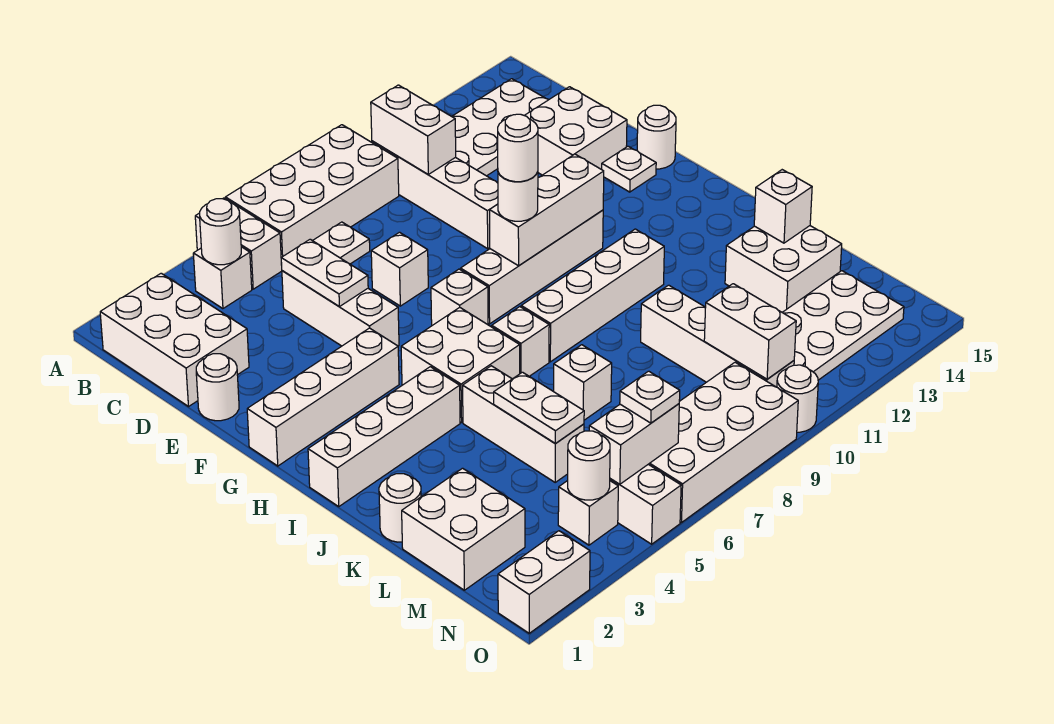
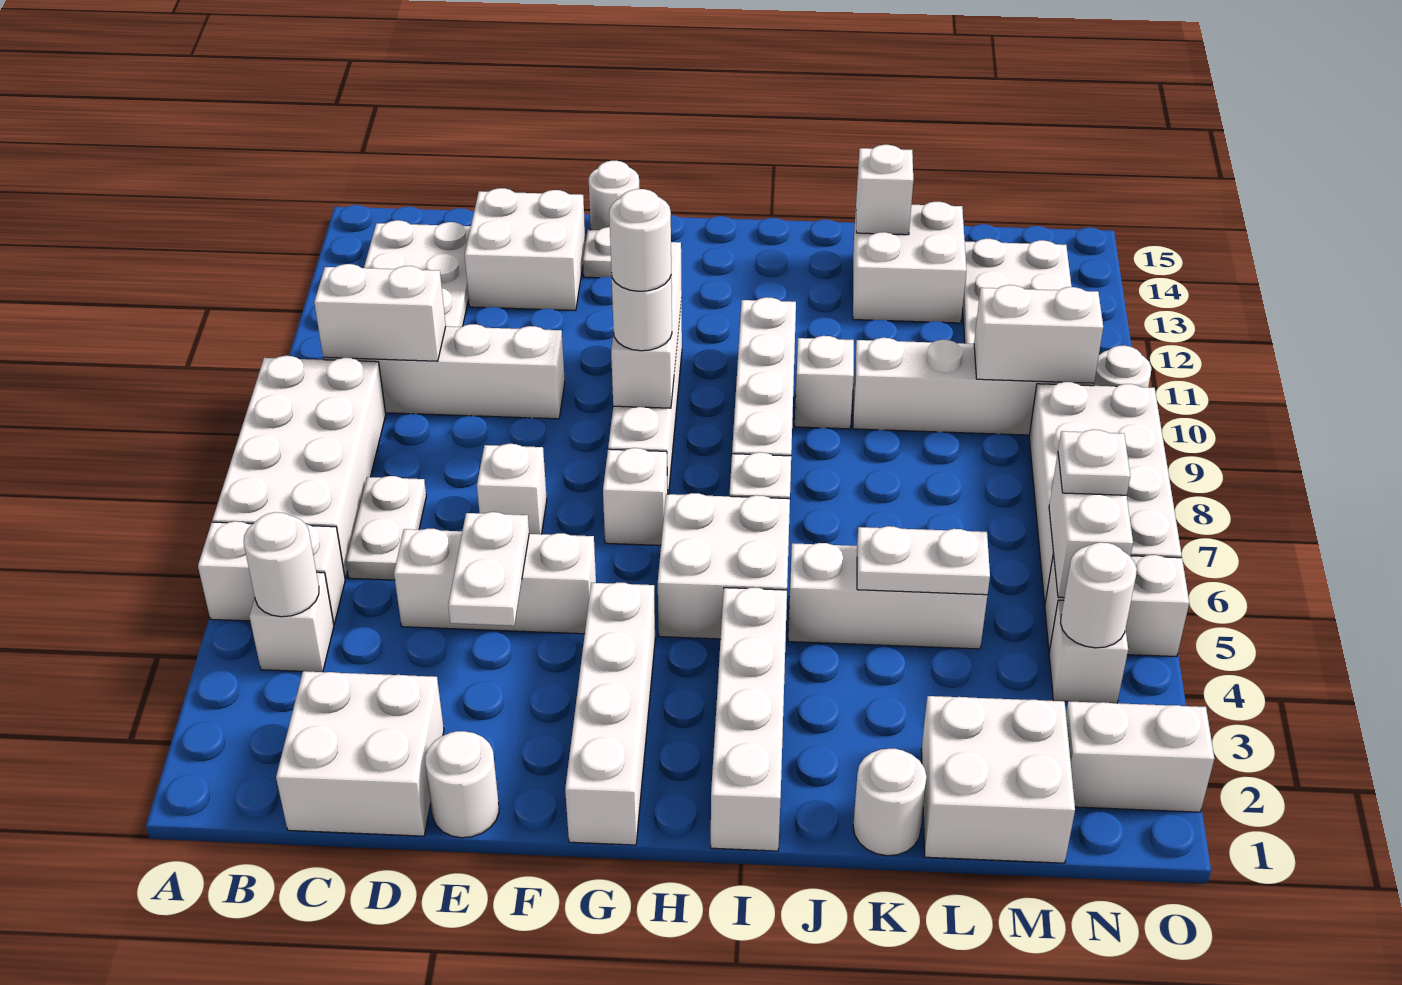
white 2x3 brick [100,273,249,406] -> white 2x2 brick [276,671,444,836]
white 1x2 plate [281,239,368,307] -> white 1x2 plate turned to [448,512,529,626]
white 1x1 brick [554,345,612,420] -> white 1x1 brick moved to [795,336,854,429]
white 1x2 brick [498,531,590,633] -> white 1x2 brick turned to [1066,701,1214,812]

